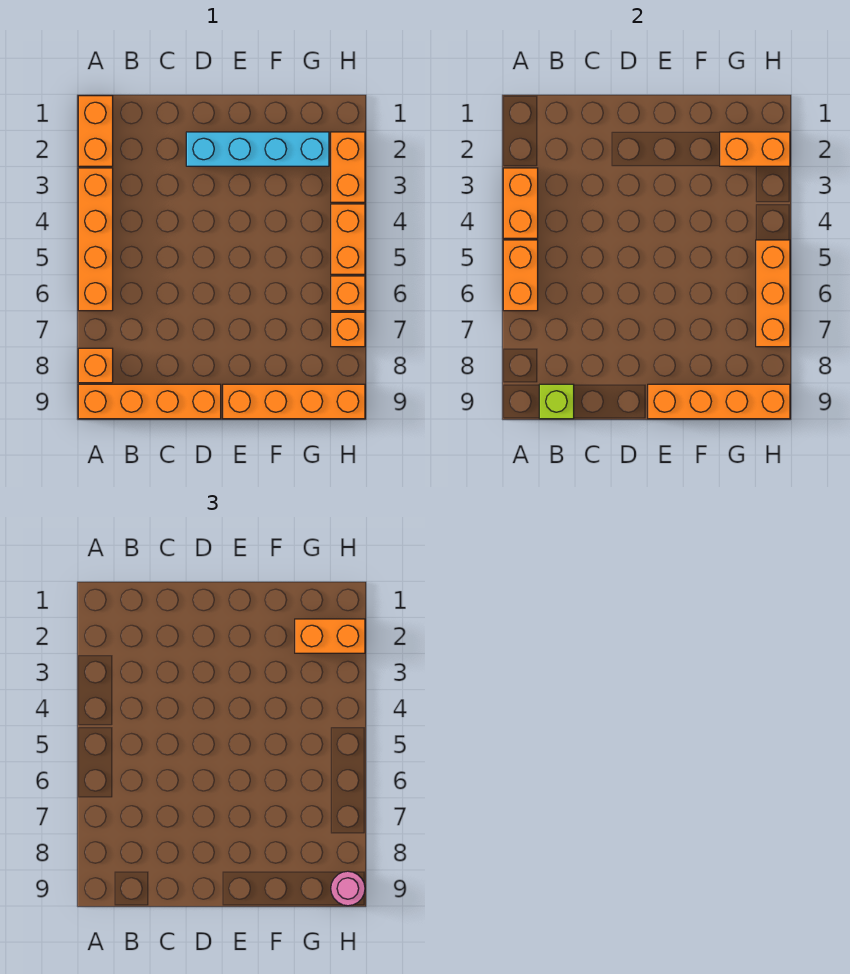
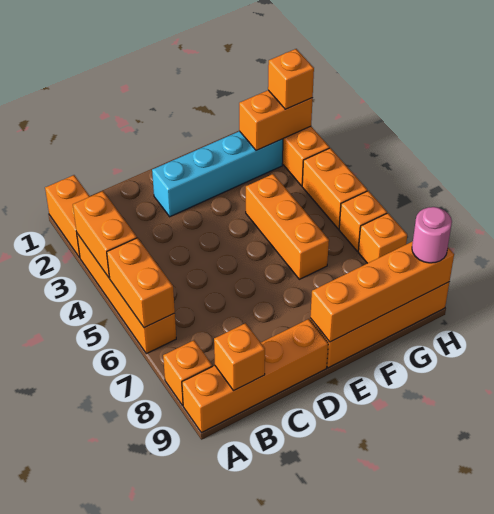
lime 1x1 brick [539,384,574,419] -> orange 1x1 brick [214,323,265,391]
orange 1x2 brick [295,619,365,653] -> orange 1x1 brick [268,49,314,109]
orange 1x3 brick [756,240,790,347] -> orange 1x3 brick moved to [246,174,329,279]

